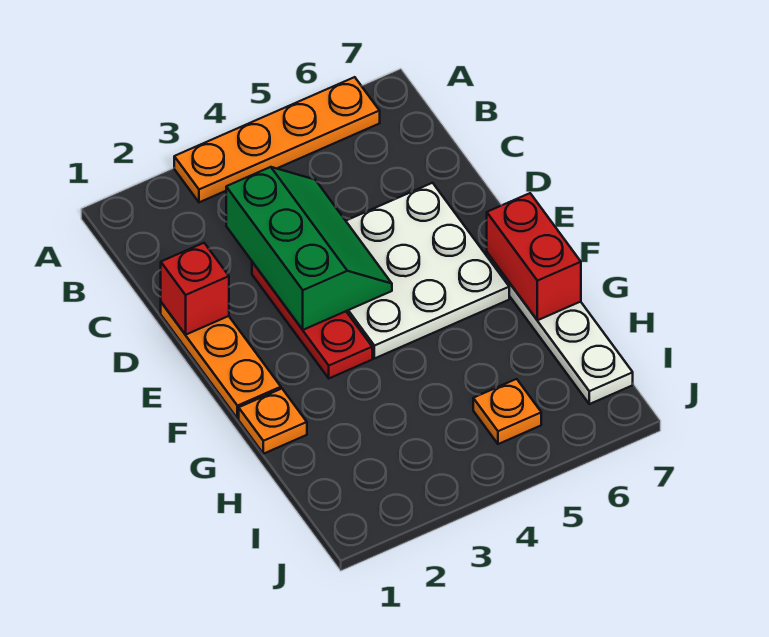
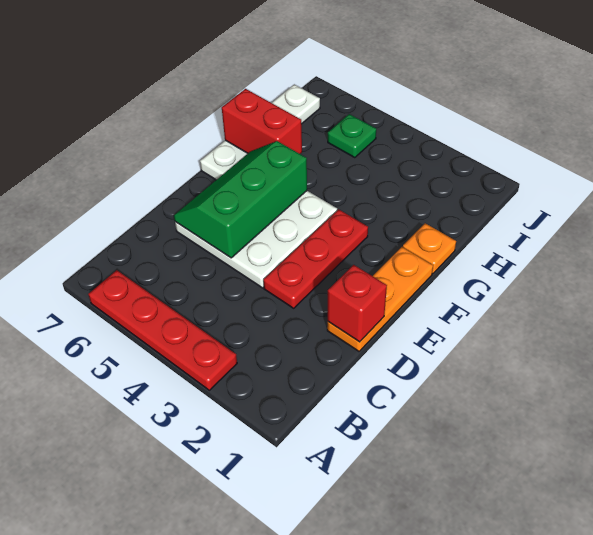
orange 1x4 plate [174,77,380,202] -> red 1x4 plate [88,270,237,390]
green 2x3 slope [226,167,392,330] -> green 2x3 slope moved to [174,141,307,258]
red 1x2 brick [487,193,581,320] -> red 1x2 brick turned to [222,89,302,154]
orange 1x1 plate [473,379,541,444] -> green 1x1 plate [328,114,376,158]

